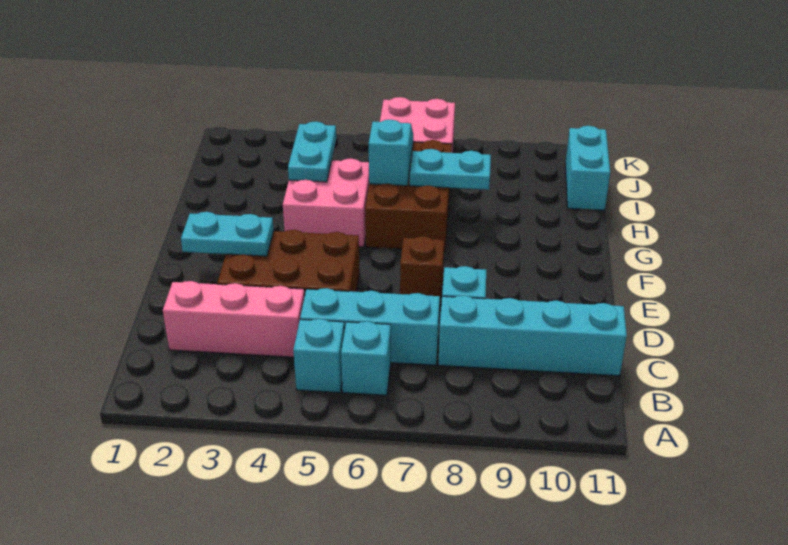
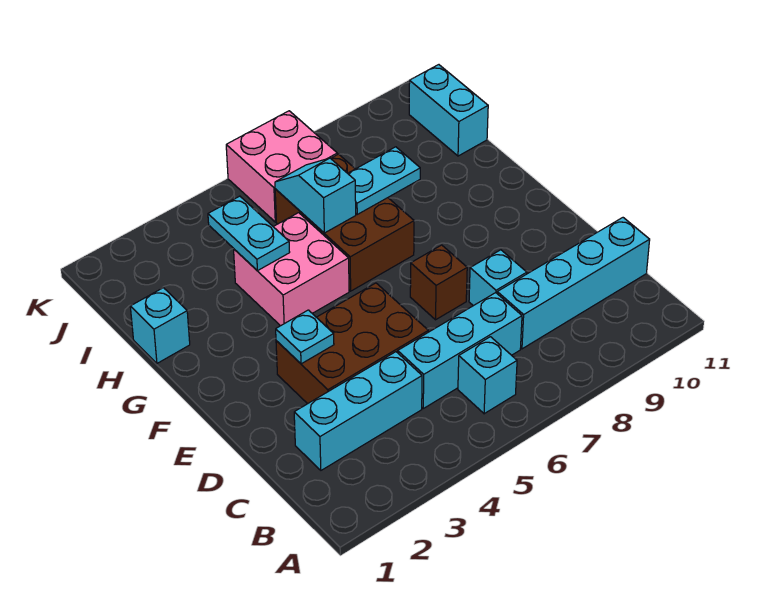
cyan 1x1 brick [293,319,344,393] -> cyan 1x1 brick moved to [130,288,190,363]
pink 1x3 brick [163,281,305,357] -> cyan 1x3 brick [294,352,422,470]
cyan 1x2 plate [181,212,274,256] -> cyan 1x1 plate [276,310,334,364]

